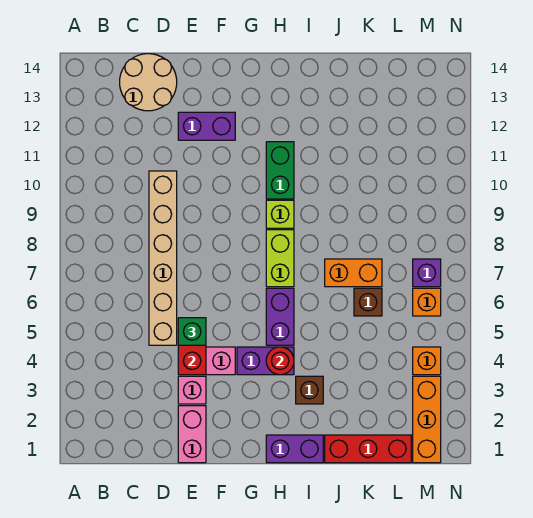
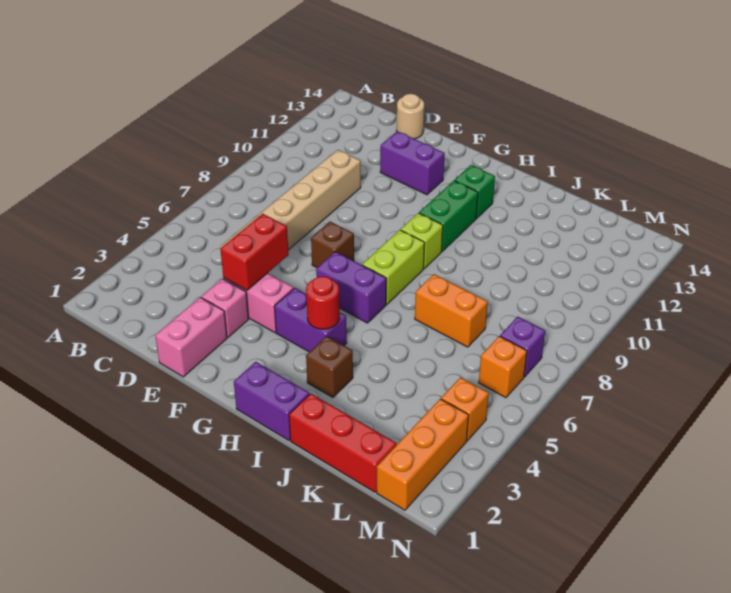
tan 2x2 round brick [120,54,177,111] -> tan 1x1 round brick [396,94,424,139]
green 1x1 brick [178,318,206,345] -> green 1x1 brick moved to [454,165,495,219]
purple 1x2 brick [266,288,294,345] -> purple 1x2 brick turned to [316,252,386,323]
brown 1x1 brick [354,288,382,316] -> brown 1x1 brick moved to [311,222,354,268]

